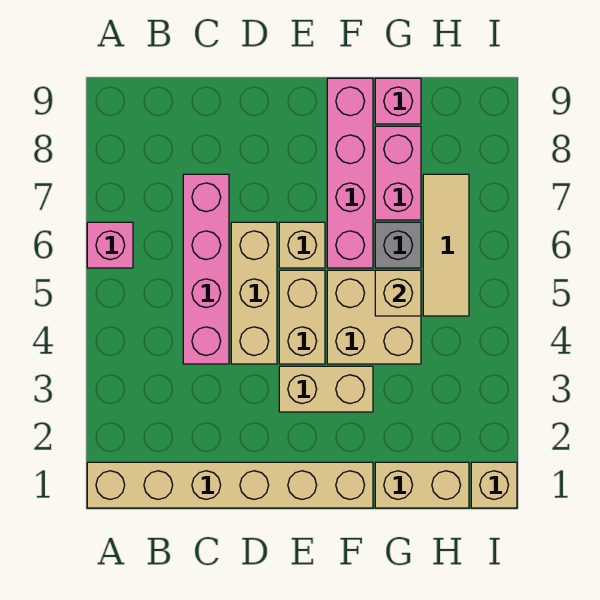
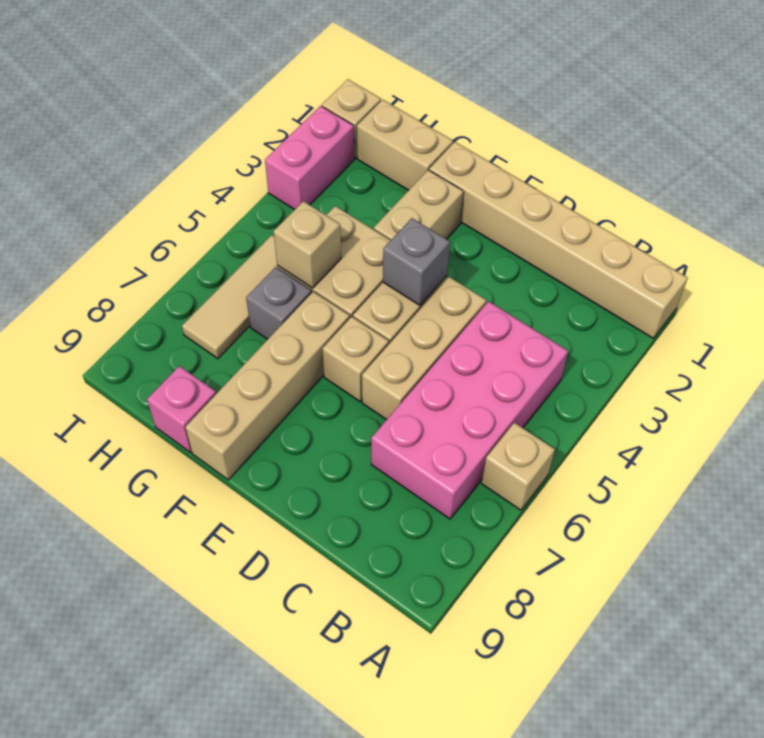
pink 1x1 brick [87,222,133,268] -> tan 1x1 brick [482,423,555,510]
pink 1x4 brick [183,174,229,364] -> pink 2x4 brick [371,301,568,519]
tan 1x2 brick [279,366,373,412] -> tan 1x2 brick turned to [374,170,464,240]
none -> grey 1x1 brick [383,218,450,305]
pink 1x4 brick [327,78,373,268] -> tan 1x4 brick [185,292,350,480]
pink 1x2 brick [375,126,421,220] -> pink 1x2 brick moved to [265,106,354,210]

